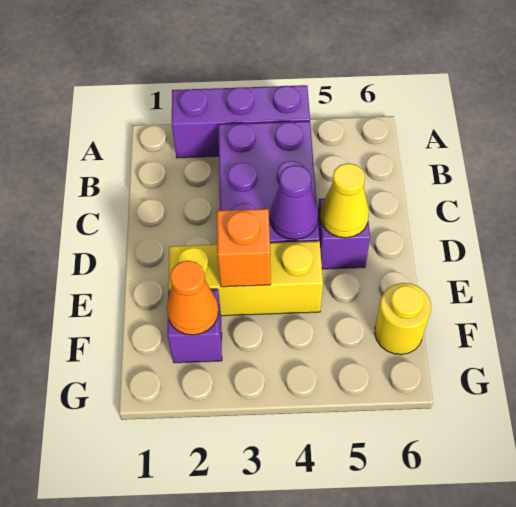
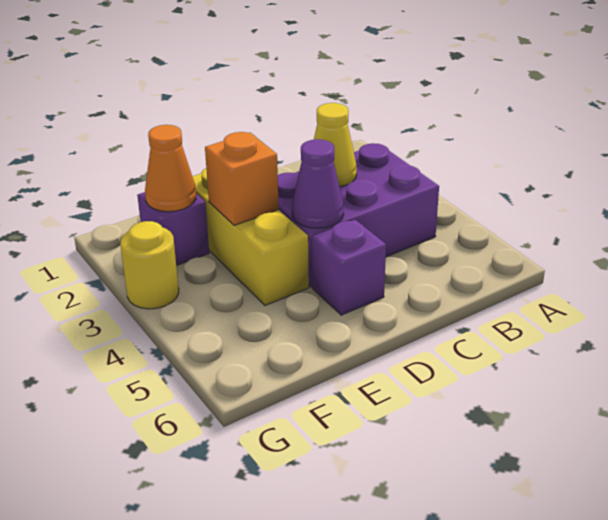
purple 1x3 brick [172,85,310,158] -> none
yellow 1x1 cone [320,163,369,238] -> yellow 1x1 cone moved to [314,103,357,187]
yellow 1x1 round brick [375,283,431,355] -> yellow 1x1 round brick moved to [120,221,179,309]

